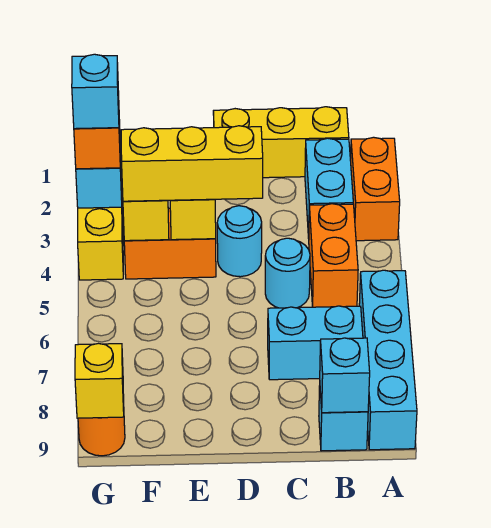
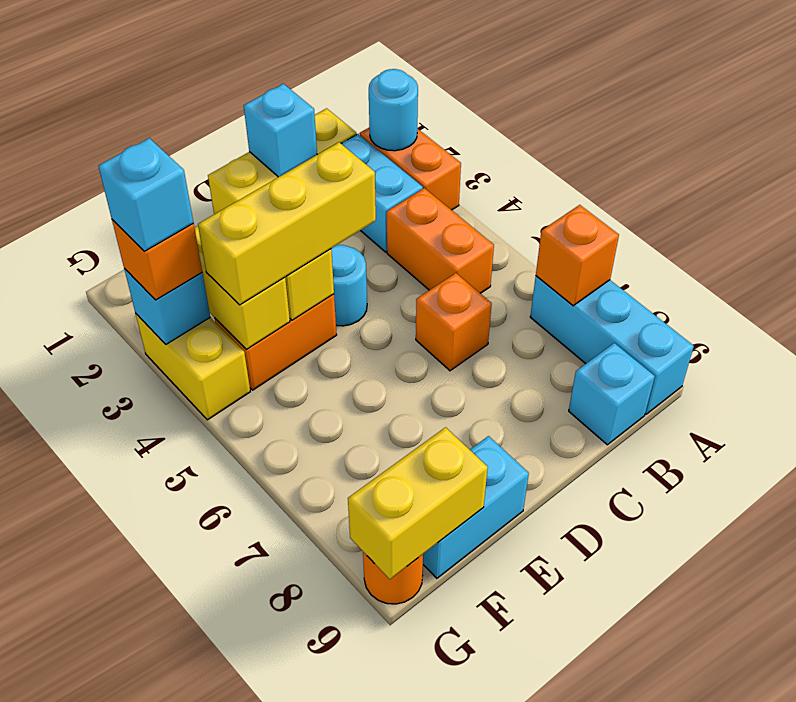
cyan 1x4 brick [359,270,417,450] -> cyan 1x3 brick [530,276,694,414]
none -> orange 1x1 brick [536,205,619,306]
cyan 1x2 brick [268,306,363,380] -> cyan 1x2 brick moved to [423,436,529,578]
cyan 1x1 brick [320,338,370,413] -> cyan 1x1 brick moved to [244,84,317,177]
cyan 1x1 round brick [265,238,310,308] -> cyan 1x1 round brick moved to [369,69,418,151]
none -> orange 1x1 brick [416,273,492,371]
yellow 1x1 brick [75,343,124,418] -> yellow 1x2 brick [348,427,488,579]

